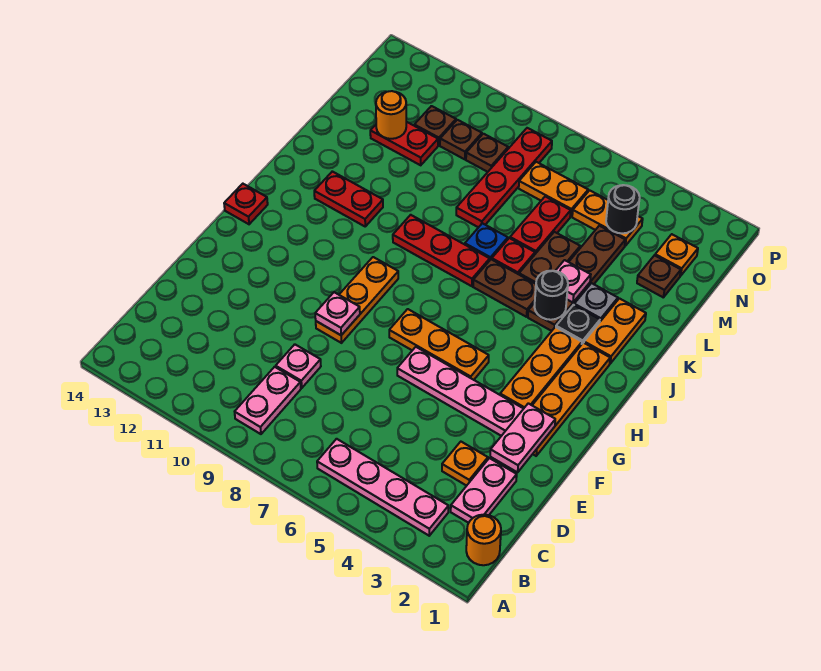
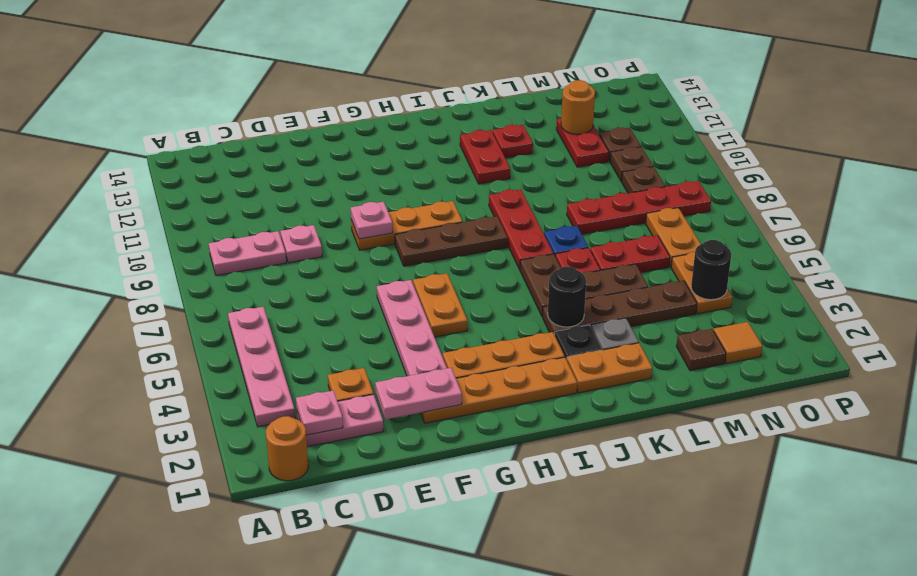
orange 1x3 plate [389,309,489,380] -> orange 1x2 plate [413,273,467,337]
none -> brown 1x3 plate [395,216,507,266]
red 1x1 plate [224,184,268,224] -> red 1x1 plate moved to [493,125,533,158]
pink 1x1 plate [556,260,591,302] -> pink 1x1 plate moved to [296,390,343,435]
orange 1x1 plate [655,234,698,276] -> orange 1x1 tile [714,322,762,363]

